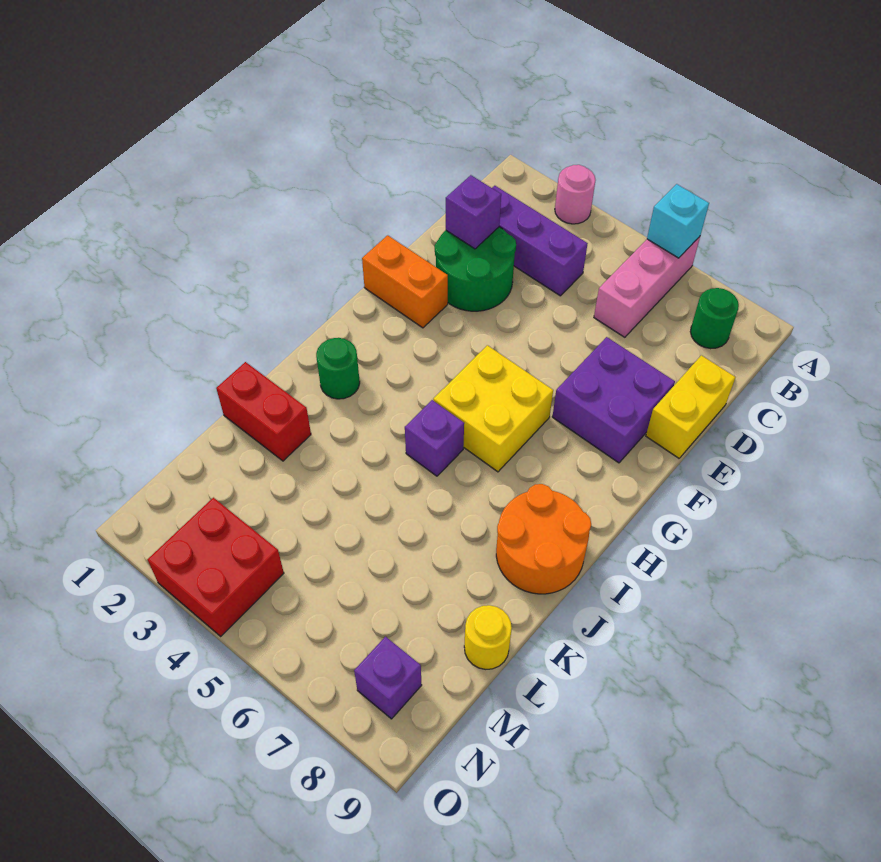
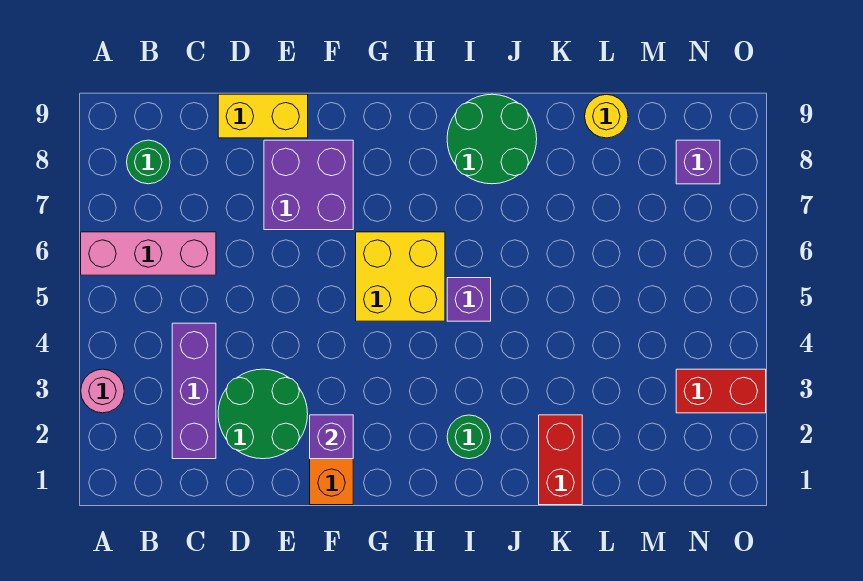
cyan 1x1 brick [647,184,709,258] -> none
purple 1x1 brick [446,175,501,249] -> purple 1x1 brick moved to [310,415,353,459]
orange 2x2 round brick [496,484,591,594] -> green 2x2 round brick [447,94,537,184]
red 2x2 brick [147,498,284,636] -> red 1x2 brick [676,369,766,413]

